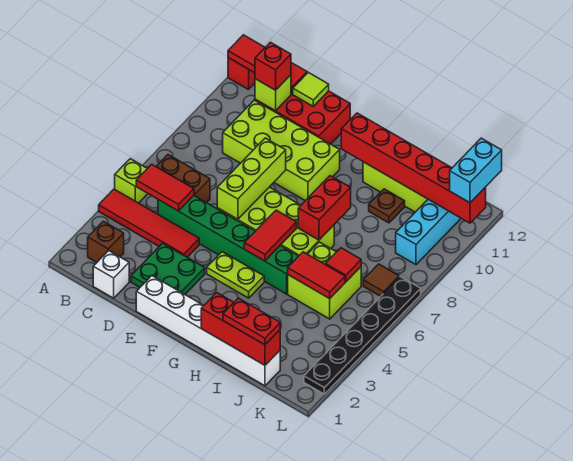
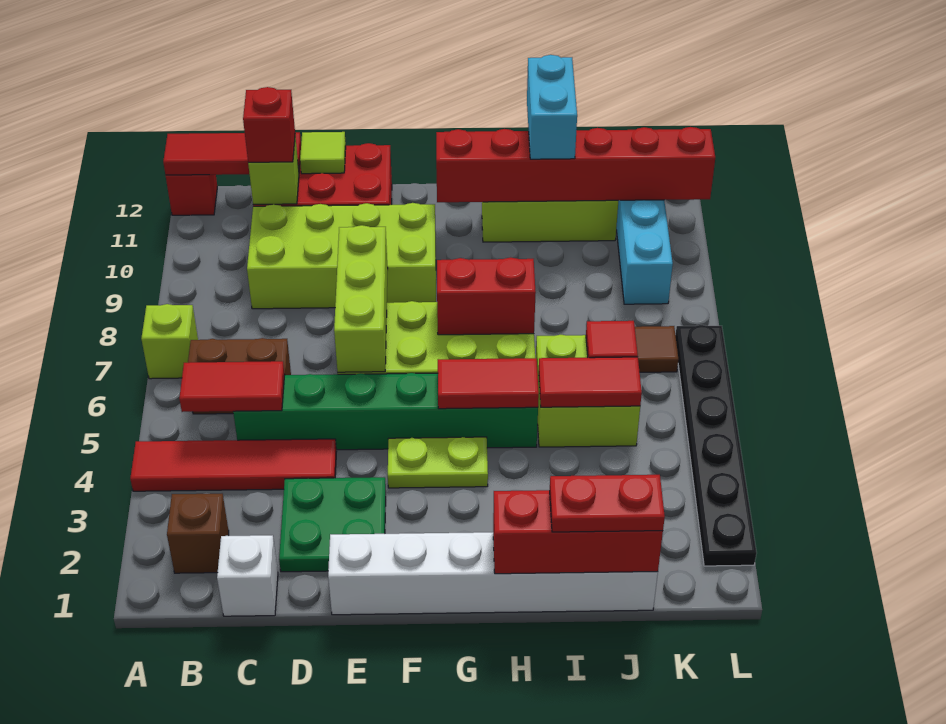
lime 1x1 brick [115,159,148,203] -> lime 1x1 brick moved to [141,304,198,379]
red 1x2 tile [244,210,297,261] -> red 1x2 tile turned to [438,358,539,409]
red 1x2 brick [298,176,351,240] -> red 1x2 brick turned to [437,258,536,335]
brown 1x1 plate [369,189,405,223] -> none
cyan 1x2 brick [450,138,502,203] -> cyan 1x2 brick moved to [527,55,577,159]

